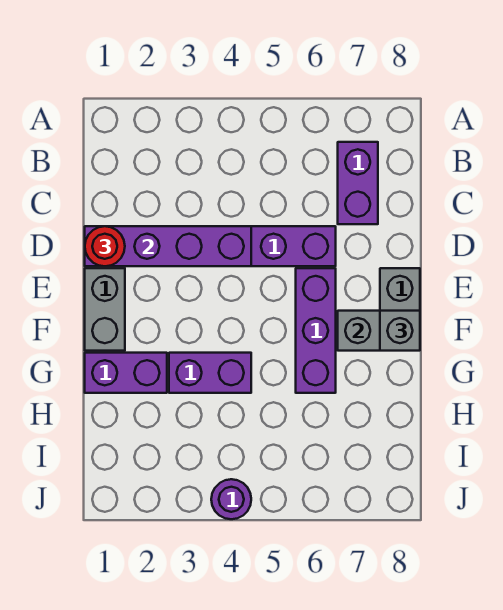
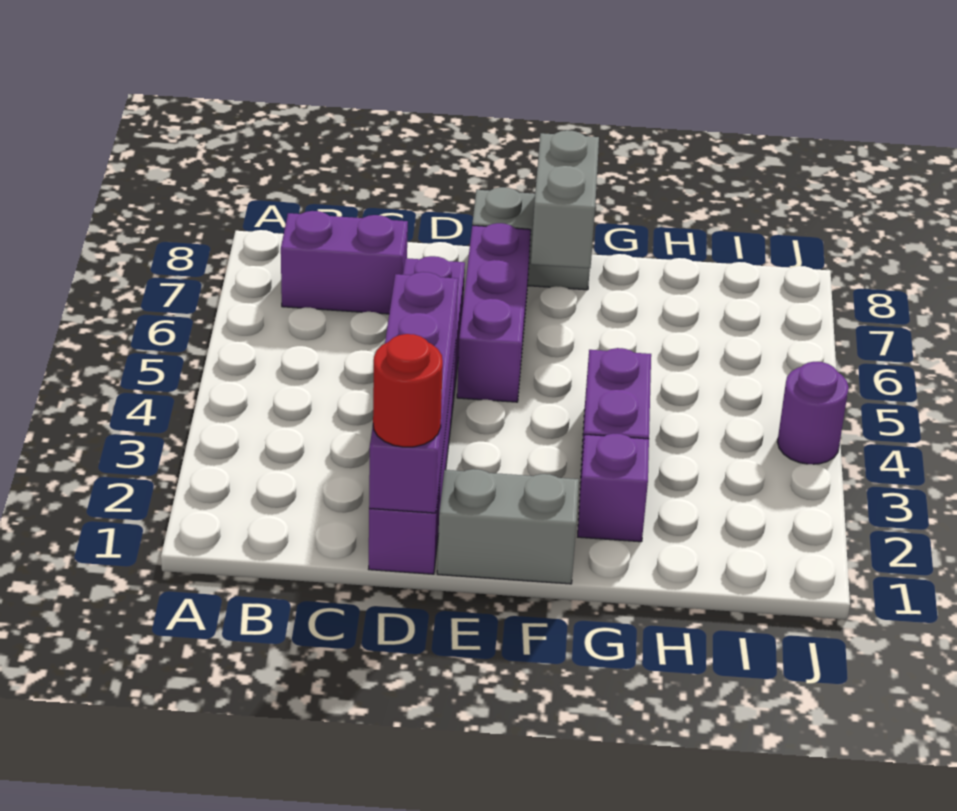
purple 1x3 brick [296,268,336,393] -> purple 1x3 brick turned to [457,223,531,402]
grey 1x1 brick [380,311,420,351] -> none
purple 1x2 brick [85,353,167,393] -> purple 1x1 brick [578,434,649,542]

